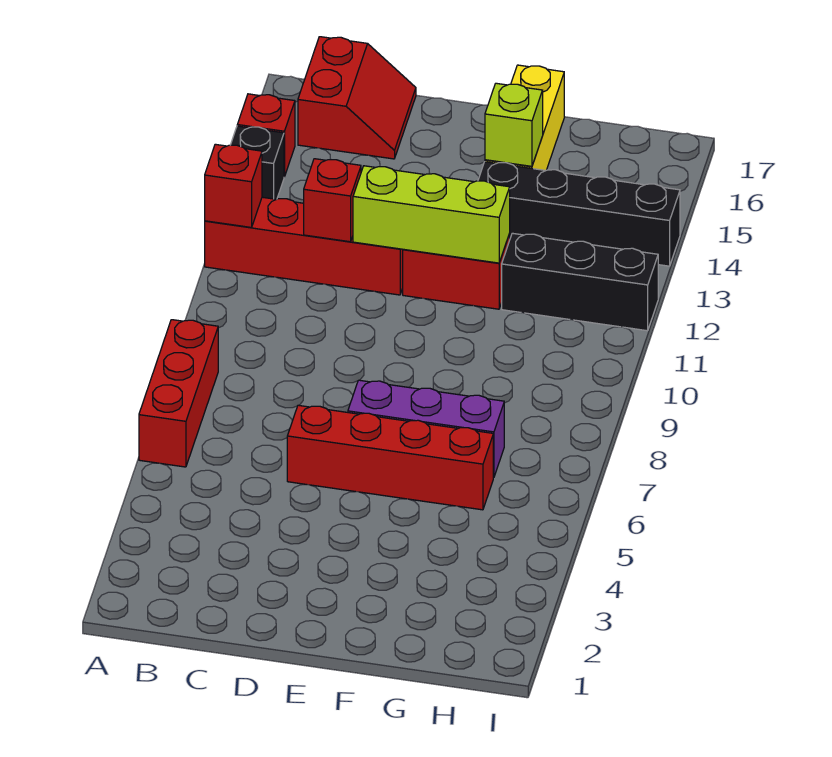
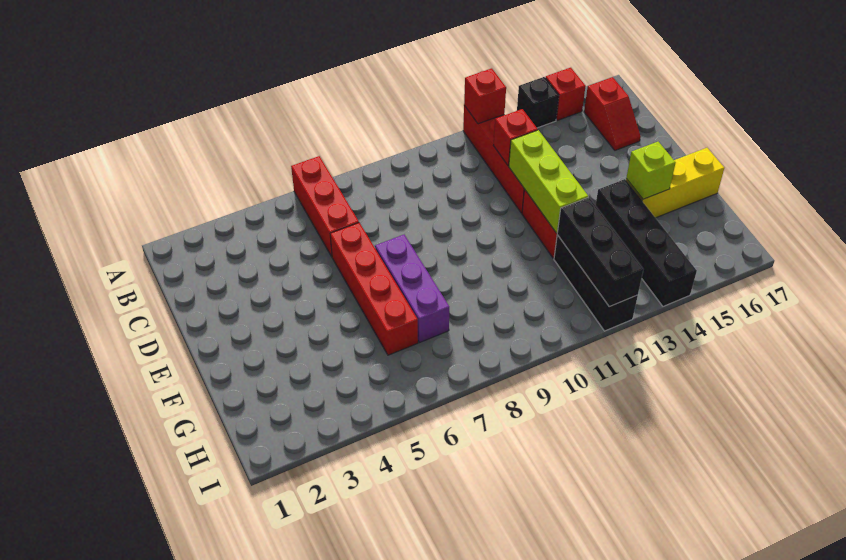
red 1x3 brick [139,320,218,467] -> red 1x3 brick turned to [291,156,359,257]
red 2x2 slope [298,37,416,159] -> red 1x2 slope [584,77,641,150]
none -> black 1x3 brick [557,197,643,307]

